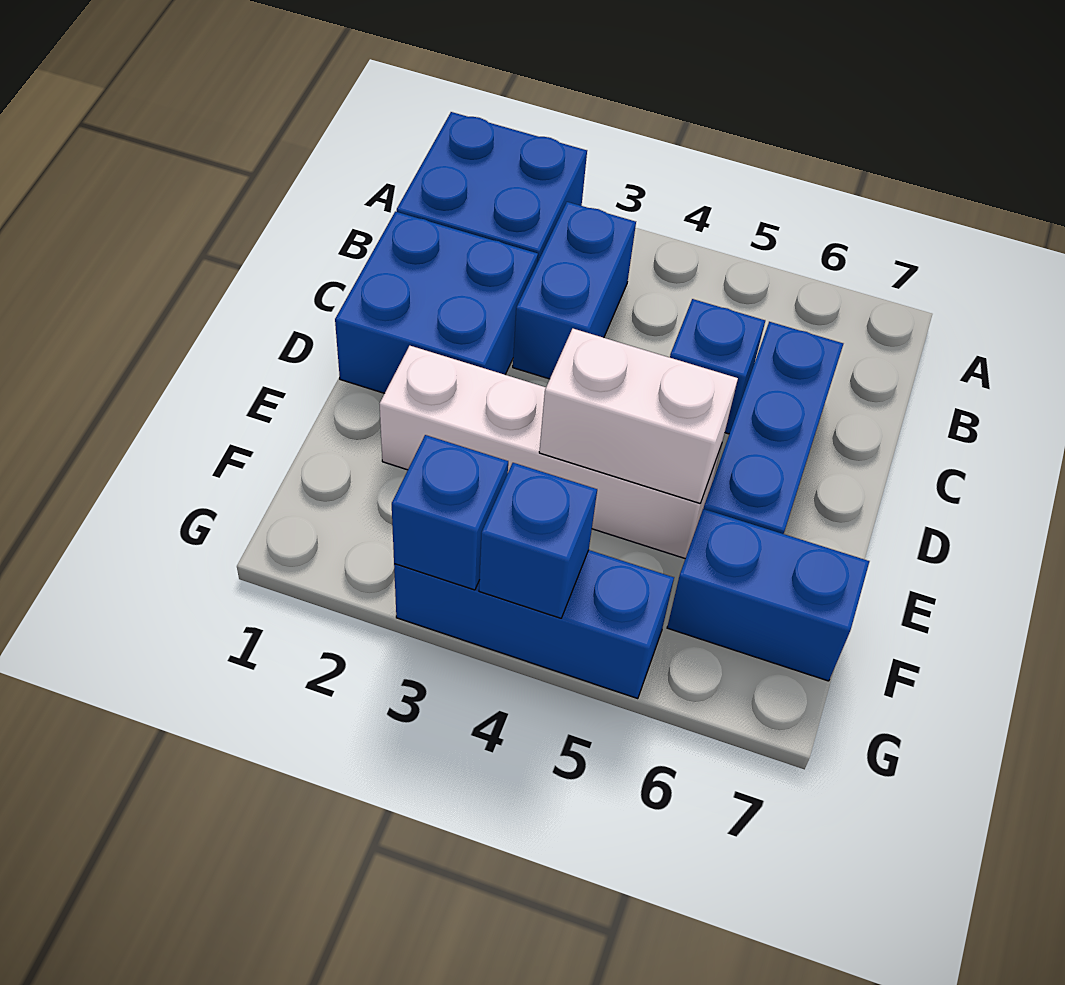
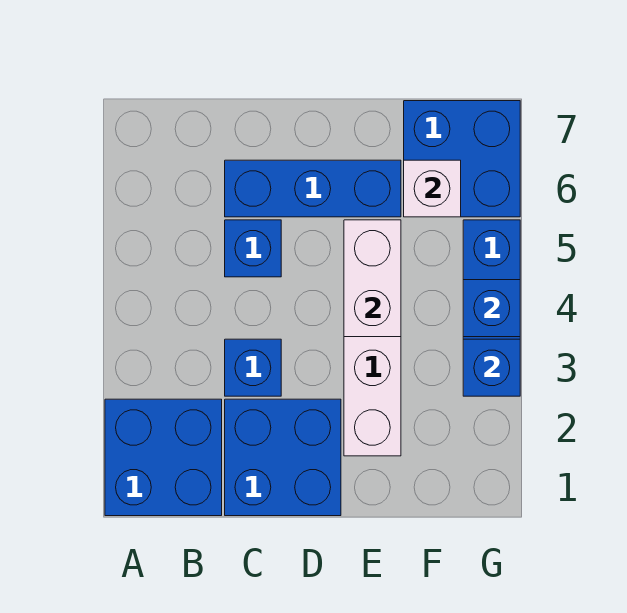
blue 1x2 brick [513,202,636,379] -> blue 1x1 brick [225,339,281,396]
blue 1x2 brick [667,509,869,681] -> blue 2x2 brick [404,101,520,217]
none -> white 1x1 brick [404,160,461,217]

